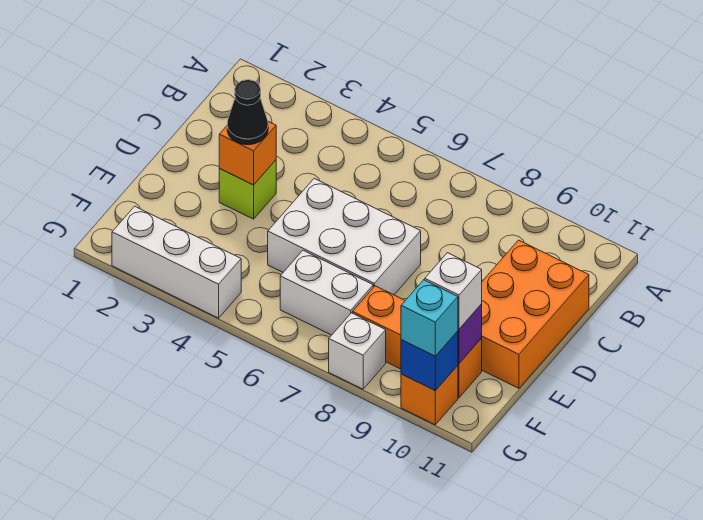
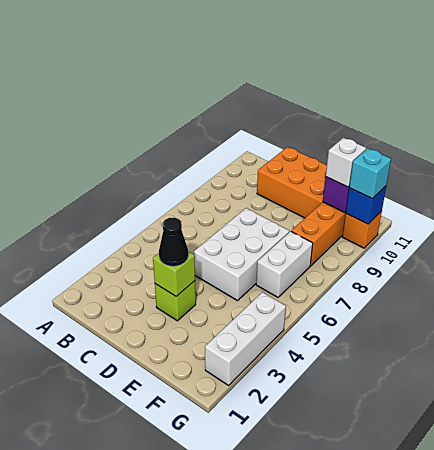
orange 1x1 brick [219,121,276,185] -> lime 1x1 brick [153,251,195,296]
white 1x1 brick [329,313,386,389] -> none

